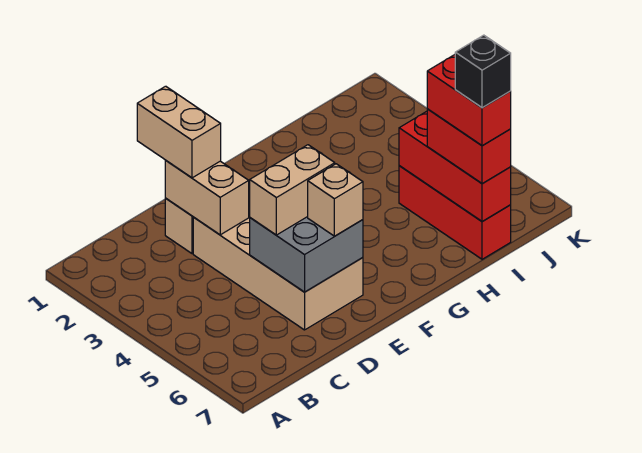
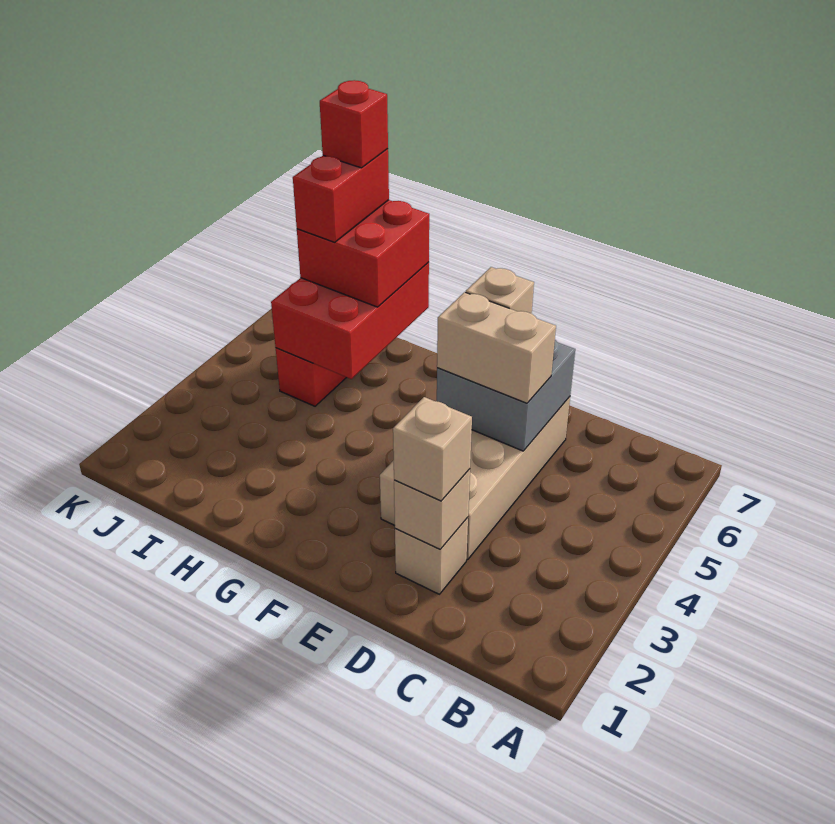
tan 1x2 brick [137,86,221,178] -> tan 1x1 brick [393,397,472,501]
tan 1x2 brick [165,160,249,235] -> tan 1x1 brick [394,469,470,549]
red 1x3 brick [399,111,511,222] -> red 2x3 brick [271,262,429,379]
red 1x2 brick [427,109,511,184] -> red 2x2 brick [297,200,429,307]
black 1x1 brick [455,35,511,108] -> red 1x1 brick [320,80,388,168]

